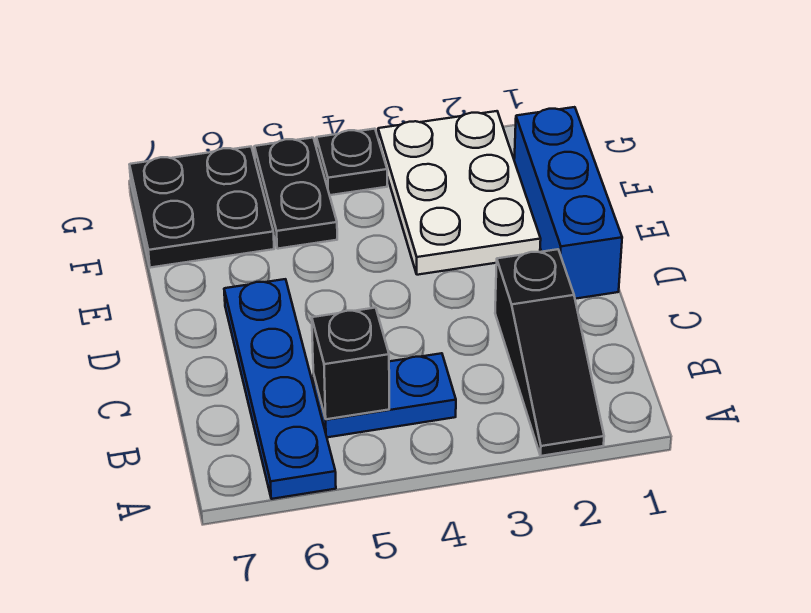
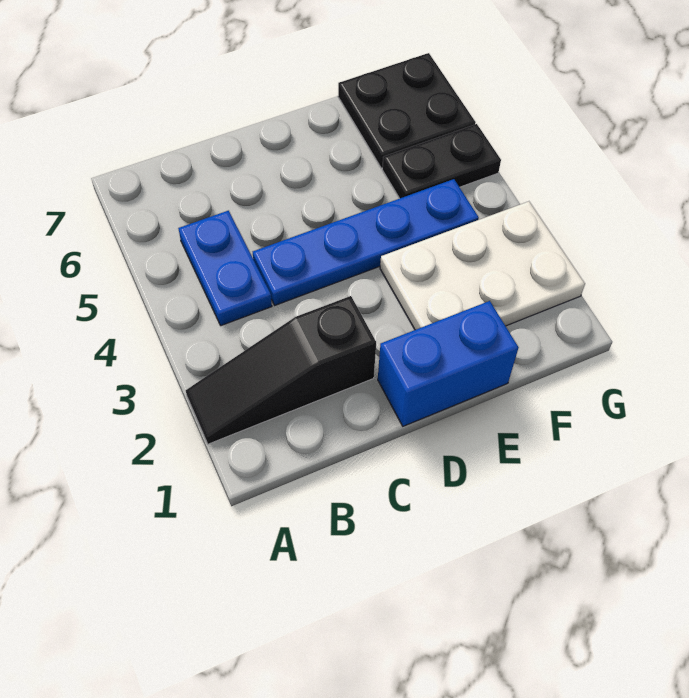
blue 1x4 plate [224,279,336,499] -> blue 1x4 plate moved to [253,179,479,305]
black 1x1 brick [312,308,389,419] -> none
blue 1x3 brick [514,107,622,299] -> blue 1x2 brick [378,301,519,426]
black 1x1 plate [316,129,387,195] -> none

